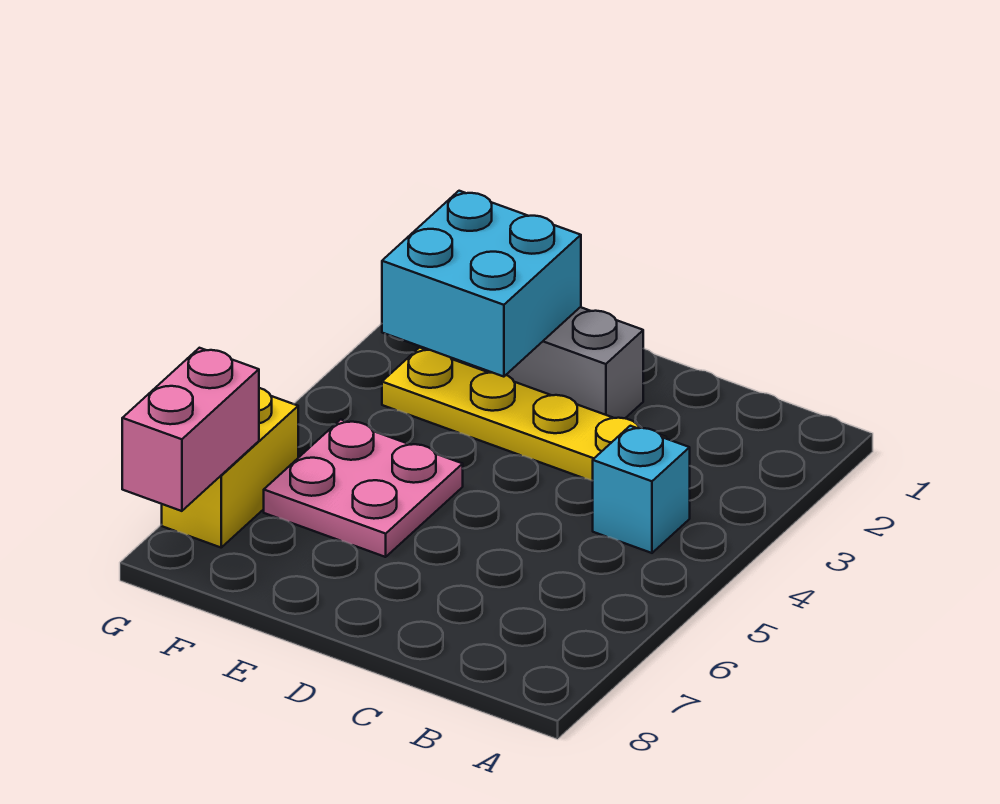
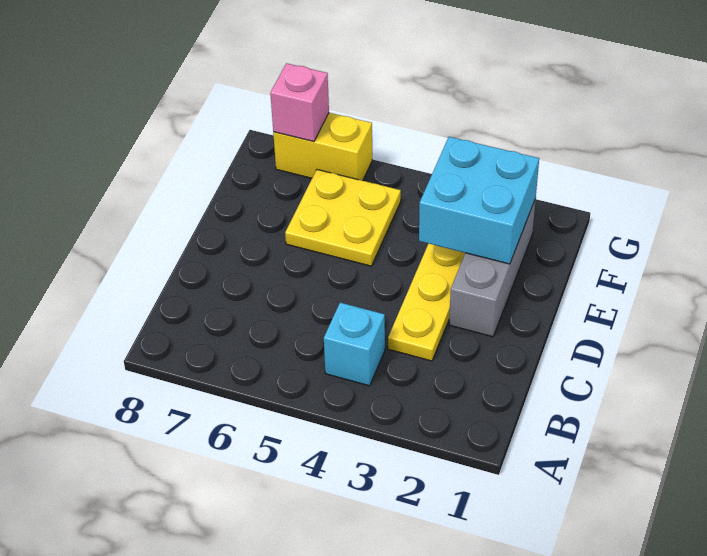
pink 2x2 plate [264,419,463,557] -> yellow 2x2 plate [285,170,401,266]
pink 1x2 brick [122,348,259,511] -> pink 1x1 brick [270,63,329,141]

